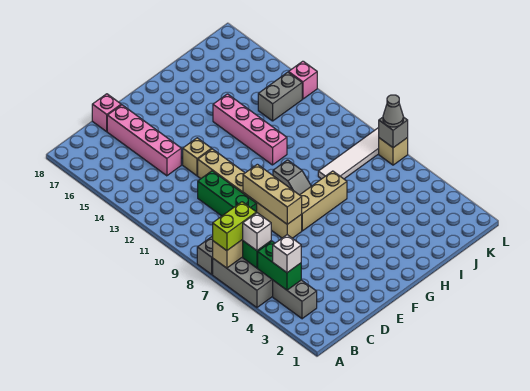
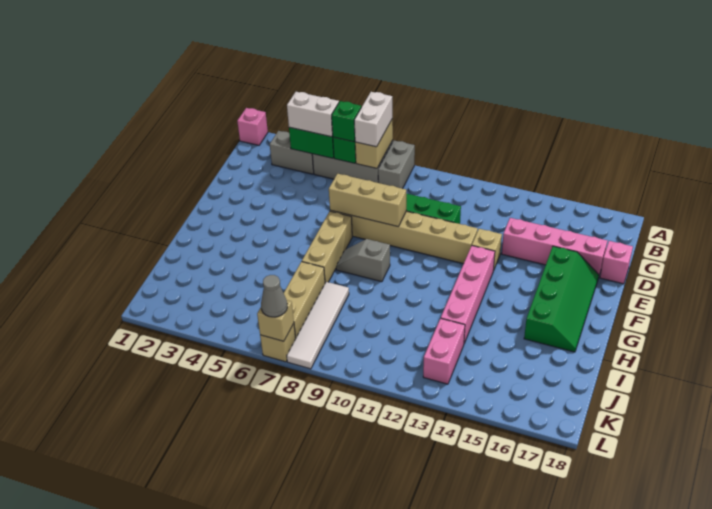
lime 1x2 brick [213,202,256,251] -> white 1x2 brick [354,92,392,147]
white 1x1 brick [273,235,301,273] -> white 1x2 brick [287,92,339,137]
white 1x1 brick [242,213,271,251] -> green 1x1 brick [332,101,361,142]
none -> green 2x4 slope [524,246,599,352]
pink 1x4 brick [213,94,287,165] -> pink 1x4 brick turned to [441,246,495,343]
none -> tan 1x3 brick [284,262,325,338]
grey 1x2 brick [258,72,302,121] -> pink 1x2 brick [423,318,465,384]
grey 1x1 brick [379,117,408,148] -> tan 1x1 brick [257,300,294,341]
pink 1x1 brick [289,61,317,99] -> pink 1x1 brick moved to [237,108,268,145]

